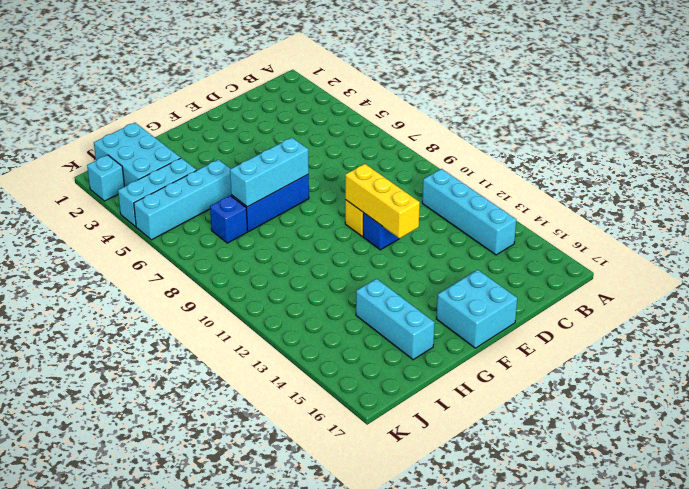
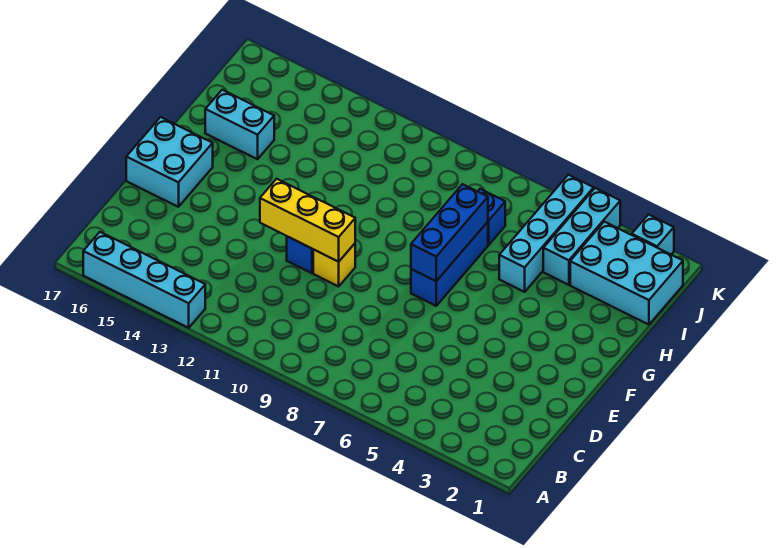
cyan 1x4 brick [422,169,516,255] -> cyan 1x4 brick moved to [83,232,205,328]
cyan 1x3 brick [230,137,309,207] -> blue 1x3 brick [411,184,488,281]
cyan 1x3 brick [356,279,435,360] -> cyan 1x2 brick [205,90,274,159]

